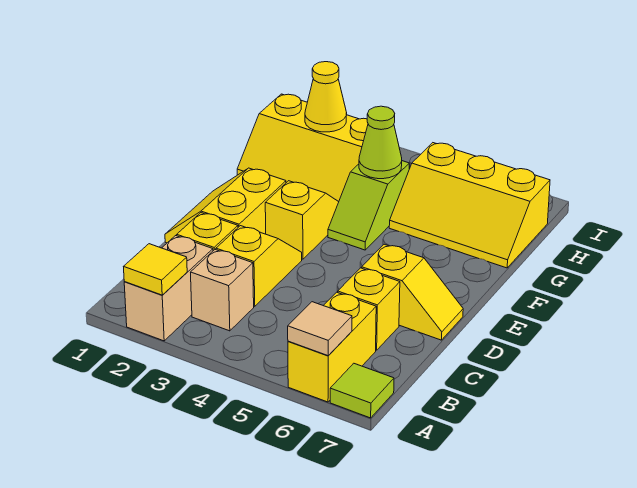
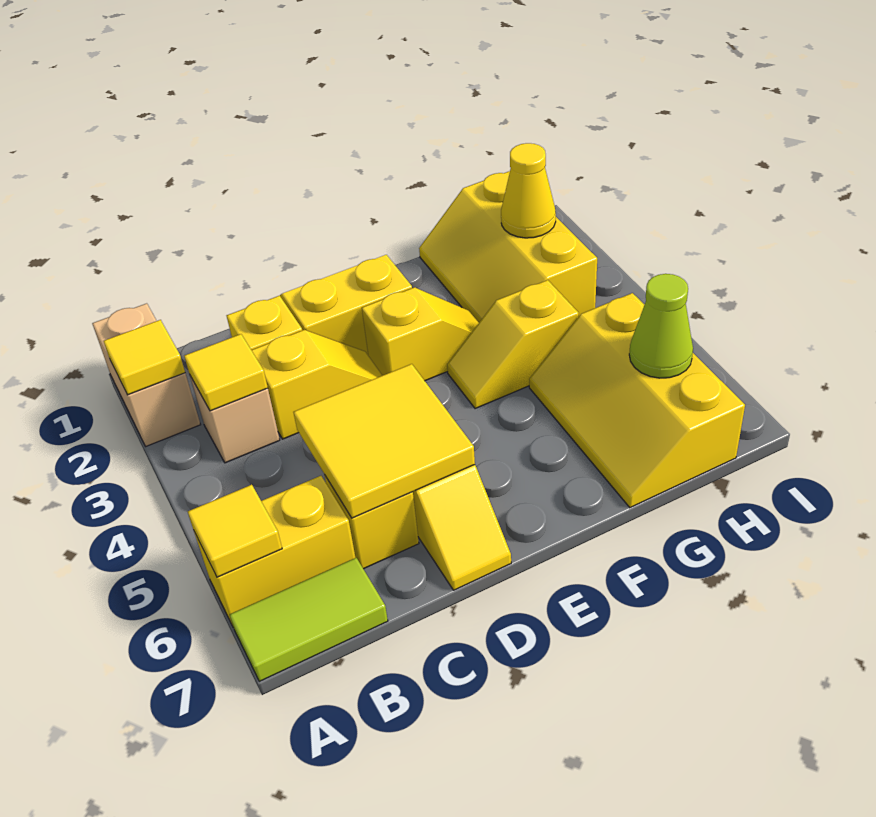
tan 1x2 brick [124,236,213,341] -> tan 1x2 brick turned to [92,303,201,446]
tan 1x1 tile [288,302,352,356] -> yellow 1x1 tile [188,485,282,577]
lime 1x1 tile [330,363,394,418] -> lime 1x2 tile [230,558,388,681]
none -> yellow 1x1 tile [184,334,268,411]
none -> yellow 2x2 tile [294,364,475,518]
lime 1x2 slope [328,161,410,250] -> yellow 1x2 slope [447,280,579,409]
lime 1x1 cone [359,106,402,179] -> lime 1x1 cone moved to [629,274,693,378]

